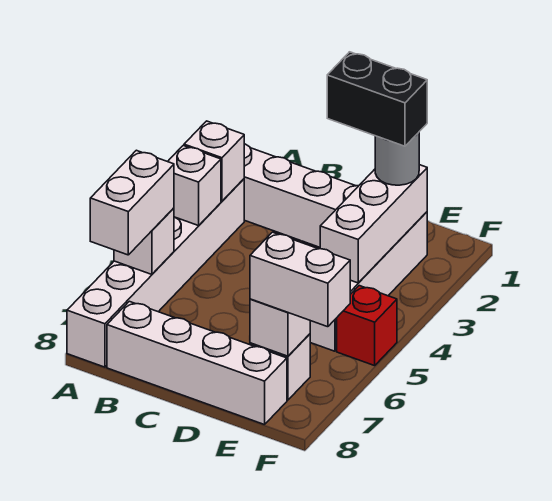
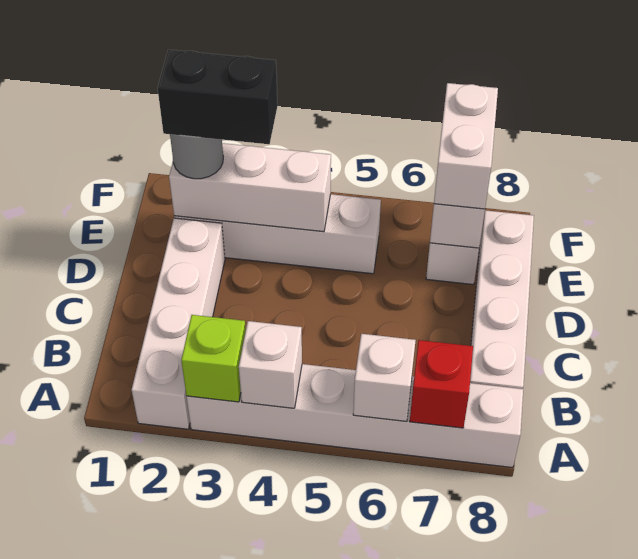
white 1x1 brick [184,121,244,201] -> lime 1x1 brick [181,315,246,402]
white 1x2 brick [90,150,174,255] -> none
black 1x2 brick [327,52,427,146] -> black 1x2 brick turned to [158,50,278,144]
red 1x1 brick [337,286,397,366] -> red 1x1 brick moved to [410,340,473,428]

